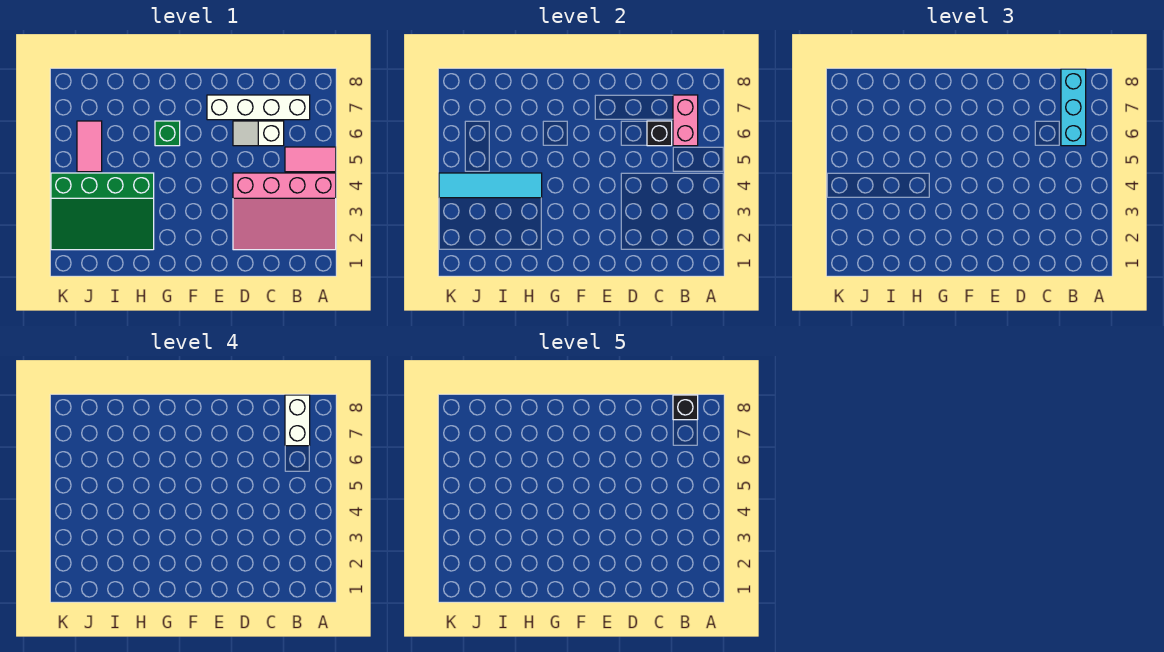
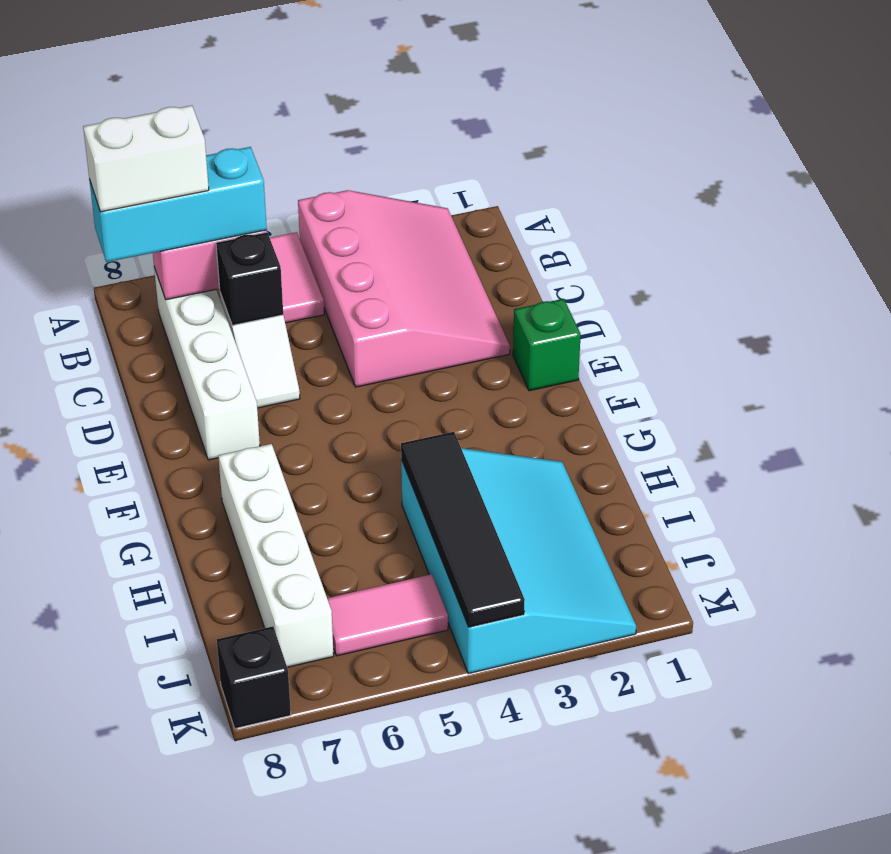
black 1x1 brick [673,395,698,420] -> black 1x1 brick moved to [217,626,291,728]
green 1x1 brick [155,121,180,146] -> green 1x1 brick moved to [513,299,581,391]
none -> white 1x4 brick [218,444,334,667]
green 3x4 slope [51,173,154,250] -> cyan 3x4 slope [401,448,636,674]
cyan 1x4 tile [439,173,542,198] -> black 1x4 tile [401,432,525,627]

